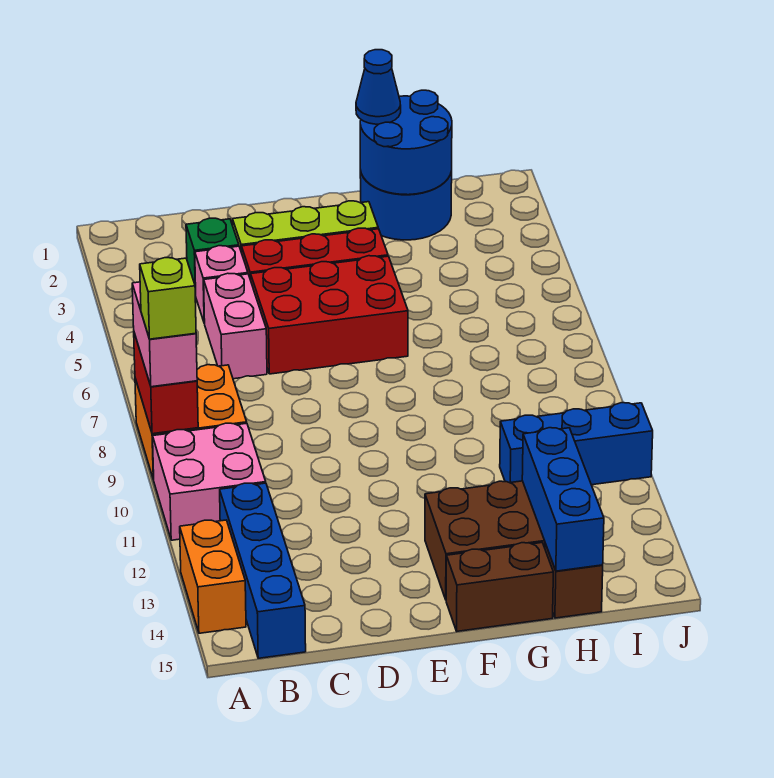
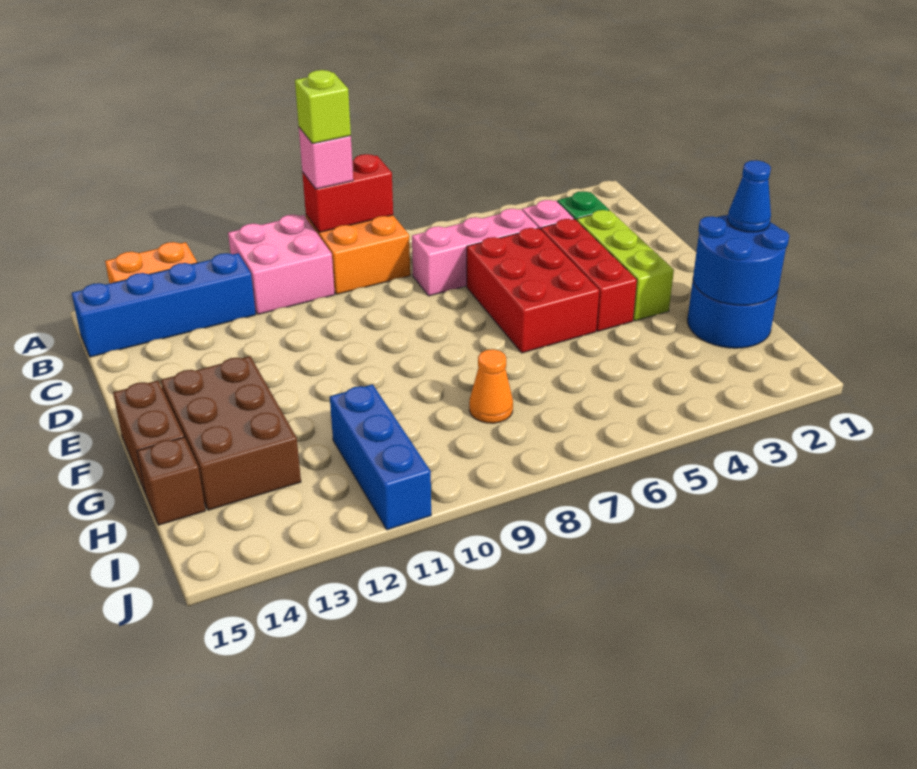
pink 1x2 brick [132,282,197,387] -> pink 1x1 brick [299,128,353,189]
pink 1x2 brick [204,273,267,379] -> pink 1x3 brick [412,209,538,296]
none -> orange 1x1 cone [469,349,513,423]
blue 1x3 brick [522,428,604,571] -> none

